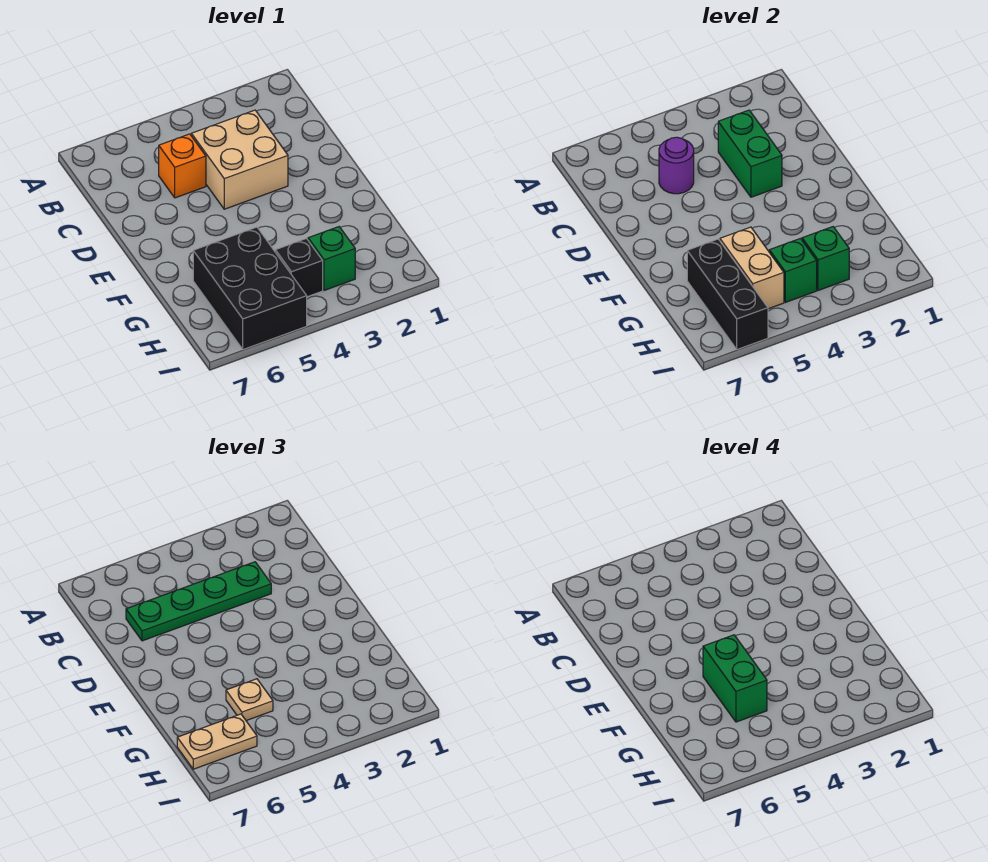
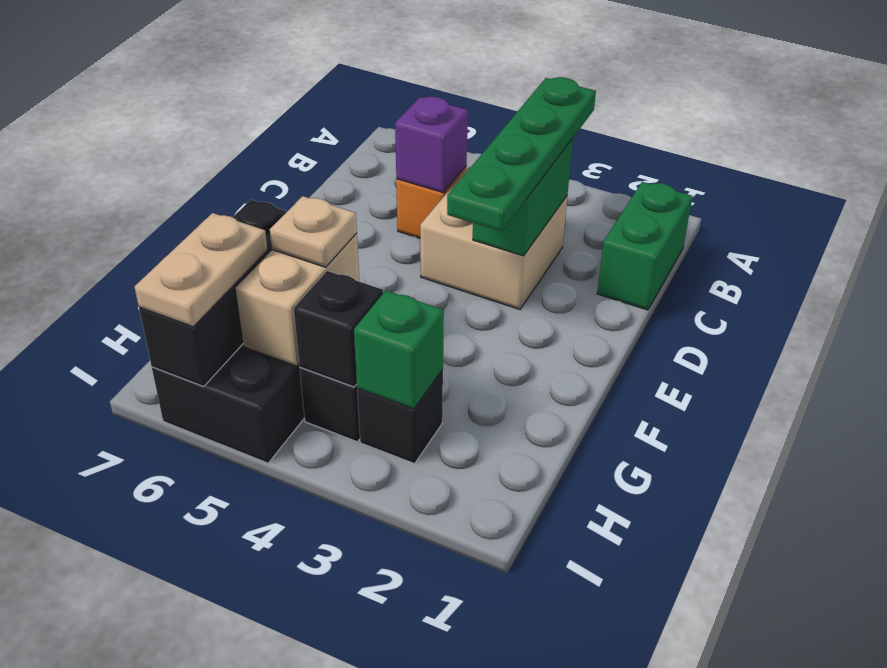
green 1x4 plate [126,562,271,641] -> green 1x4 plate turned to [447,77,596,232]
purple 1x1 round brick [659,137,694,194] -> purple 1x1 brick [395,97,468,192]
green 1x2 brick [703,635,767,722] -> green 1x2 brick moved to [597,182,692,310]
green 1x1 brick [308,227,355,290] -> black 1x1 brick [357,369,443,464]
green 1x1 brick [769,238,817,302] -> black 1x1 brick [294,271,383,387]
tan 1x2 plate [177,714,257,769] -> tan 1x2 plate turned to [135,213,267,327]

